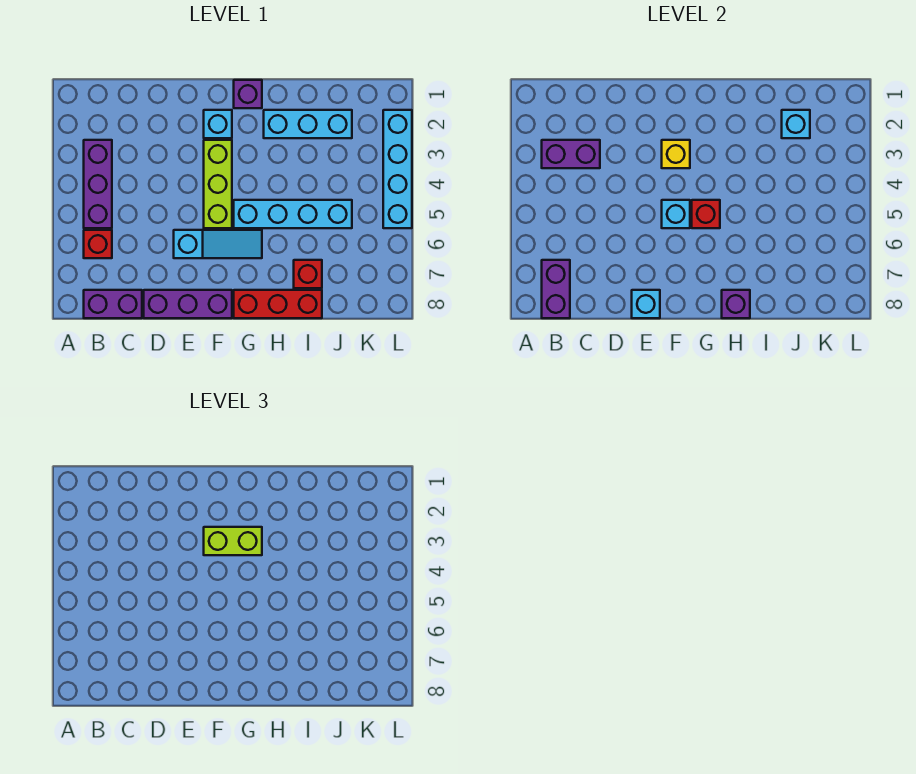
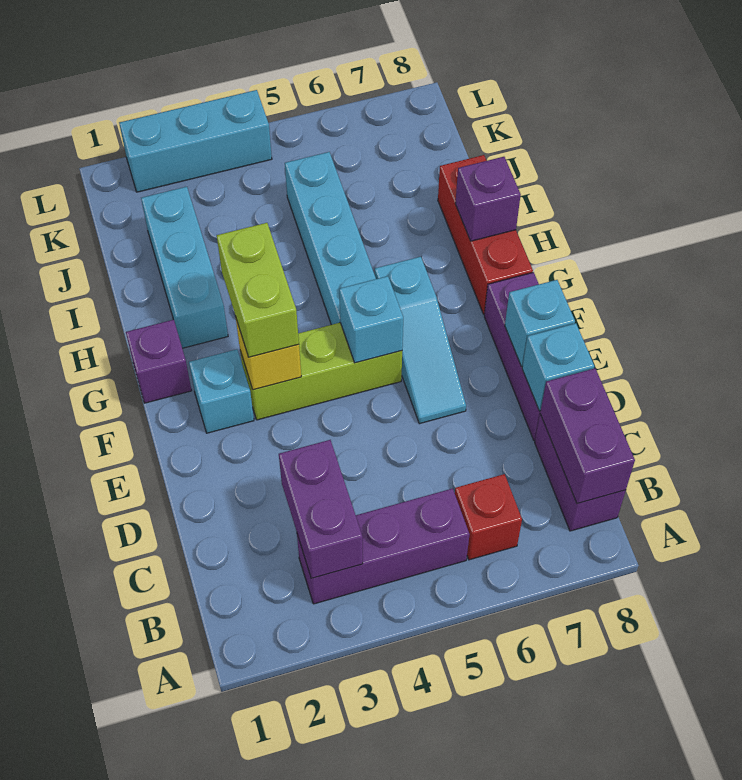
purple 1x2 brick [542,260,570,318] -> purple 1x2 brick turned to [540,368,635,504]
cyan 1x3 slope [174,230,262,258] -> cyan 1x3 slope turned to [375,257,466,424]
red 1x1 brick [692,200,720,228] -> none
red 1x1 brick [294,260,322,288] -> none
cyan 1x1 brick [782,110,810,138] -> cyan 1x1 brick moved to [522,323,594,411]
cyan 1x4 brick [383,110,412,228] -> cyan 1x3 brick [119,90,272,192]

